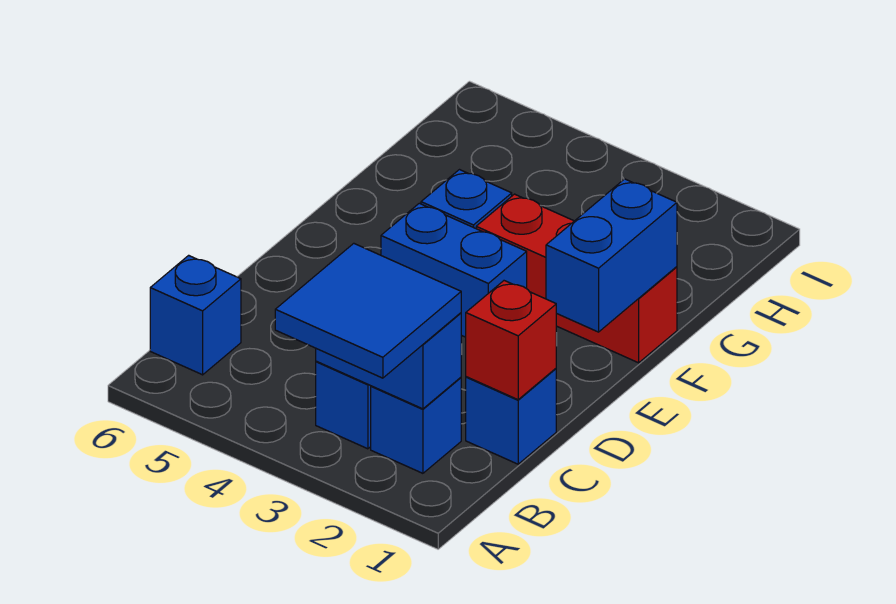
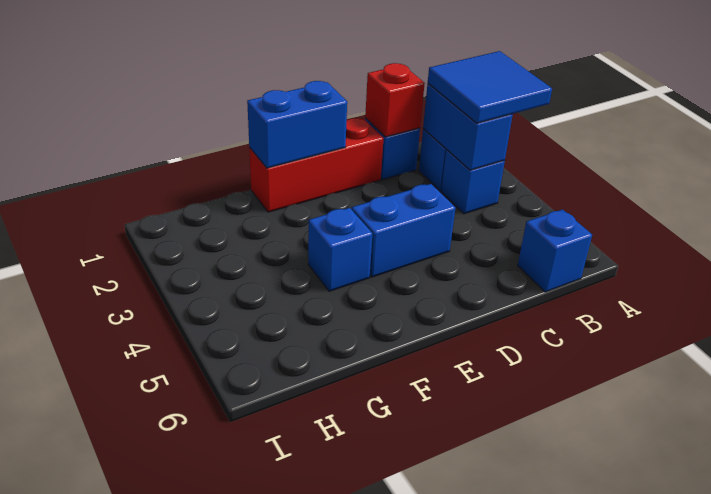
blue 1x2 brick [381,203,527,337] -> blue 1x2 brick turned to [352,184,456,277]
red 1x3 brick [476,194,677,363] -> red 1x3 brick turned to [249,118,384,212]

